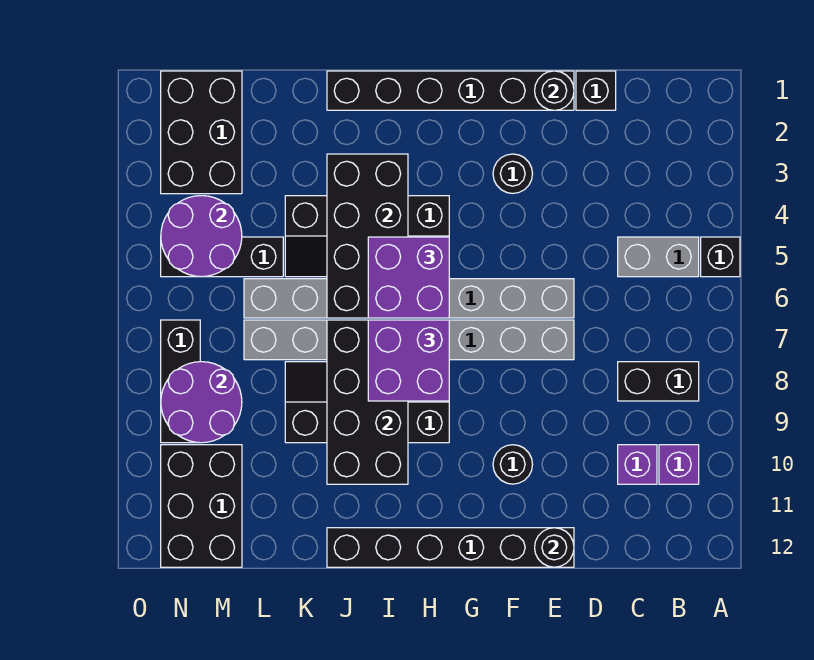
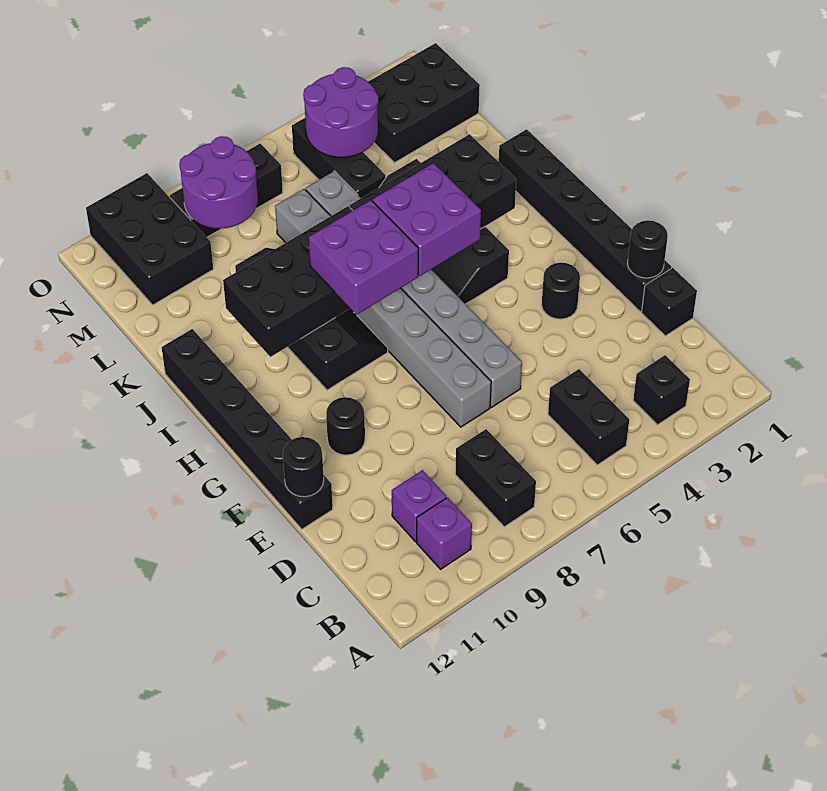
black 1x1 brick [701,237,740,277] -> black 1x1 brick moved to [633,355,690,425]
grey 1x2 brick [618,237,699,277] -> black 1x2 brick [548,369,629,465]
black 2x3 brick [161,445,242,567] -> black 2x3 brick turned to [86,173,213,305]

